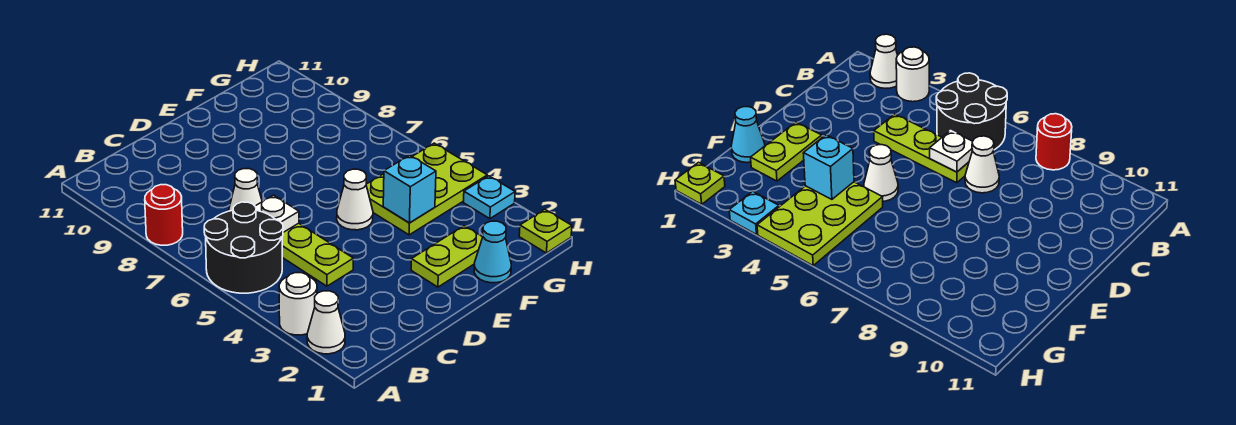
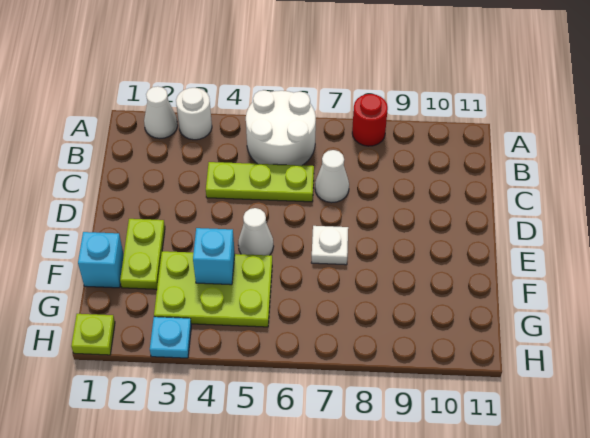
black 2x2 round brick [204,202,283,293] -> white 2x2 round brick [246,90,316,165]
white 1x1 plate [255,195,299,232] -> white 1x1 plate moved to [311,226,348,265]
cyan 1x1 cone [474,221,511,283] -> cyan 1x1 brick [78,232,124,288]
lime 2x3 plate [366,143,487,235] -> lime 2x3 plate turned to [154,251,272,327]

